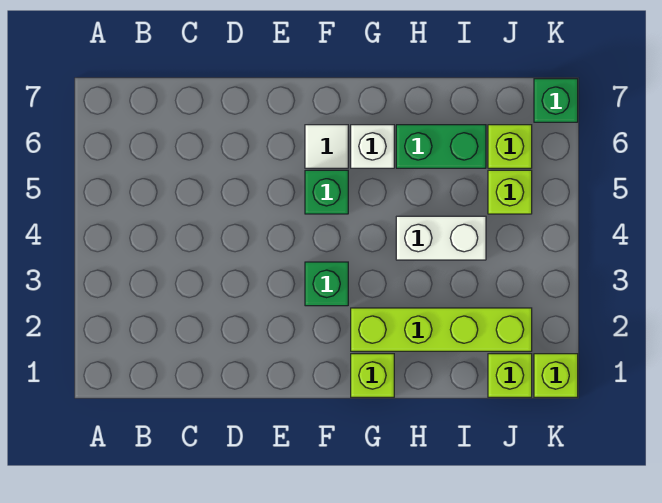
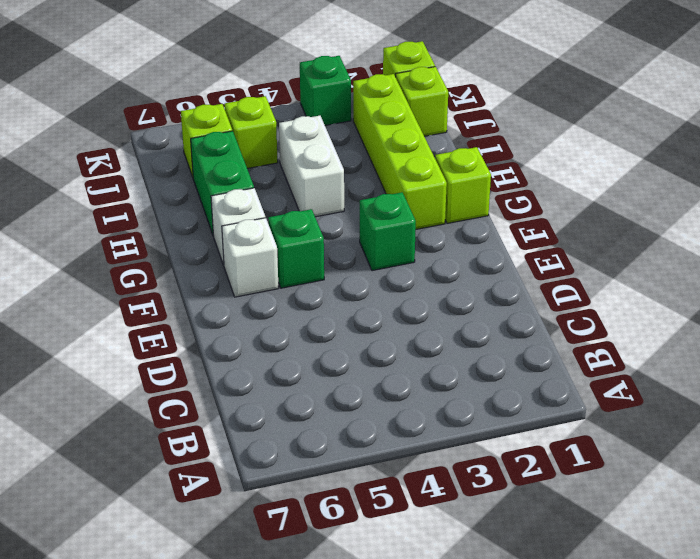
white 1x1 tile [305,125,348,168] -> white 1x1 brick [222,218,279,297]
green 1x1 brick [534,79,578,122] -> green 1x1 brick moved to [300,56,351,125]

